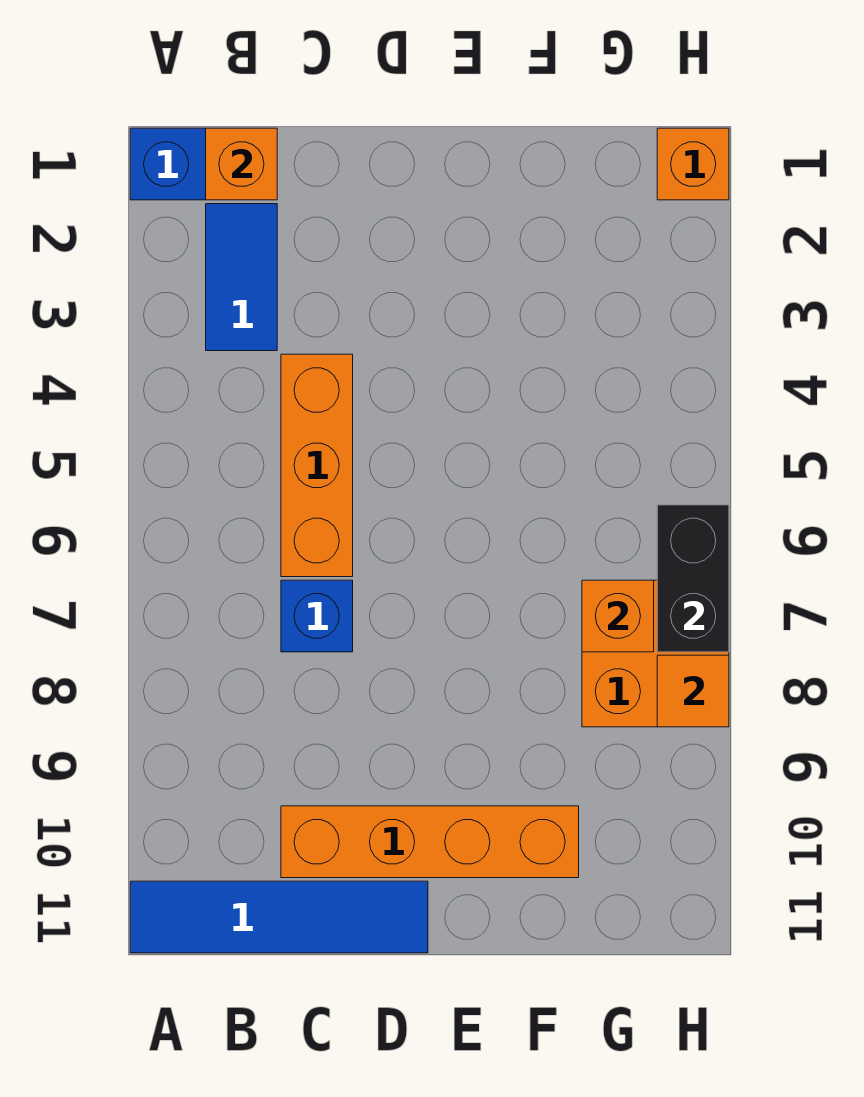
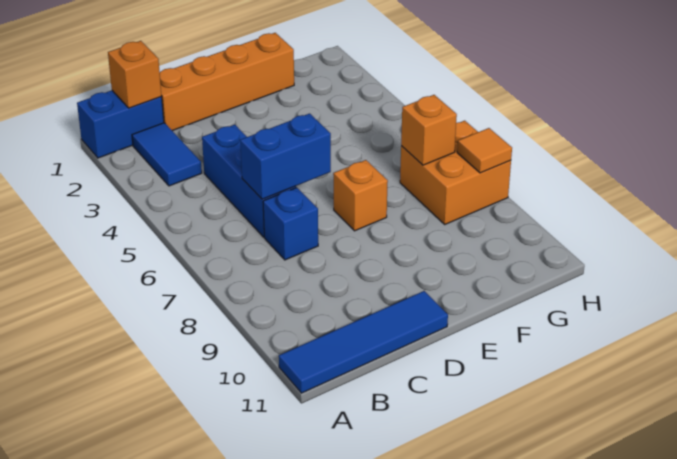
orange 1x3 brick [281,354,353,577] -> blue 1x3 brick [202,125,296,237]
none -> blue 1x2 brick [240,114,331,199]
orange 1x4 brick [281,806,579,878] -> orange 1x4 brick moved to [160,33,294,131]
orange 1x1 brick [657,128,729,200] -> orange 1x1 brick moved to [333,160,388,231]
black 1x2 brick [657,505,729,652] -> none

